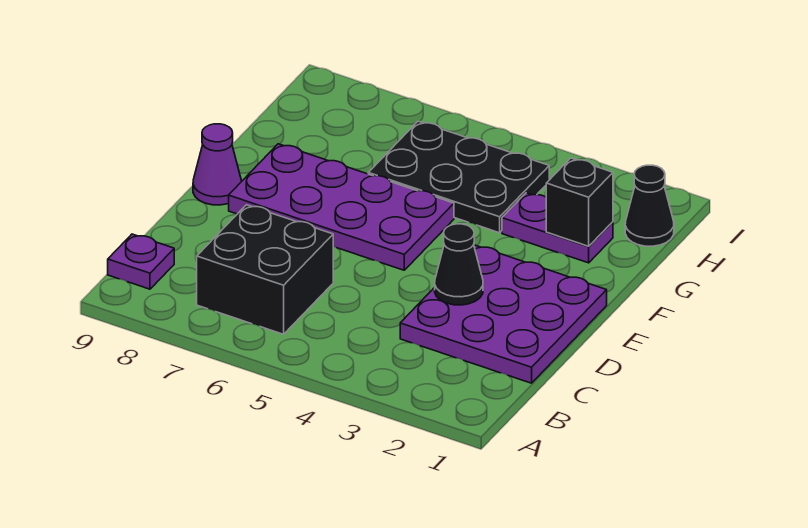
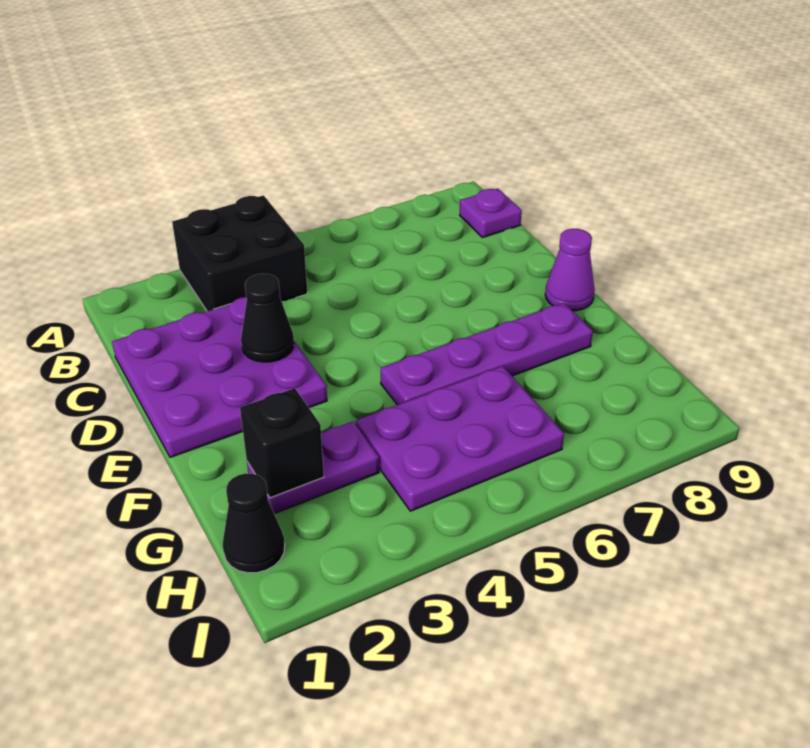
black 2x2 brick [197,205,333,334] -> black 2x2 brick moved to [172,195,308,311]
purple 2x4 plate [229,144,454,270] -> purple 1x4 plate [381,303,593,405]
black 2x3 plate [368,121,549,233] -> purple 2x3 plate [356,366,564,511]

